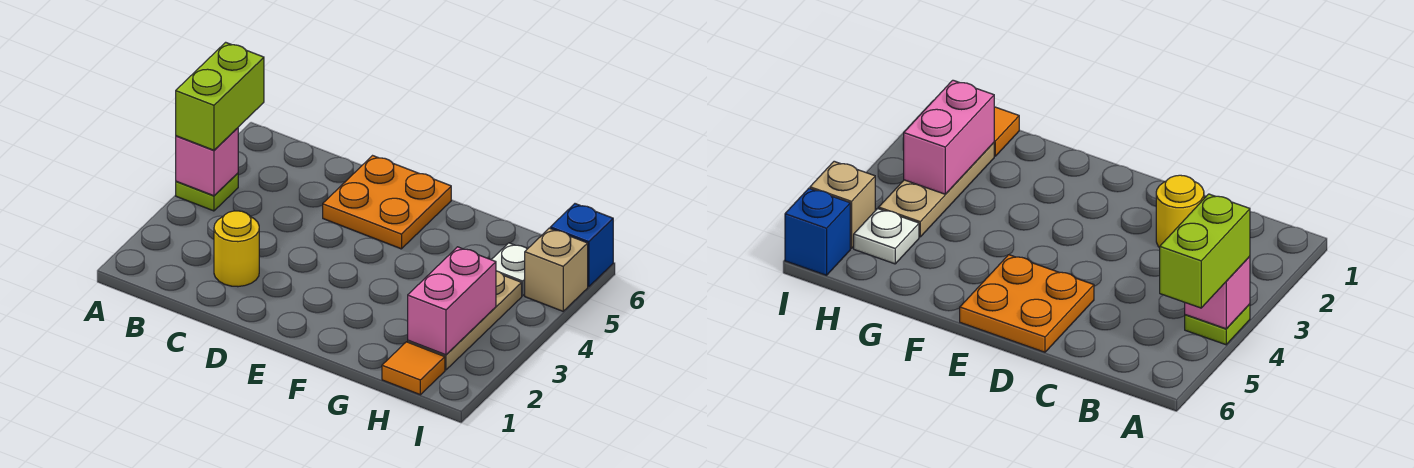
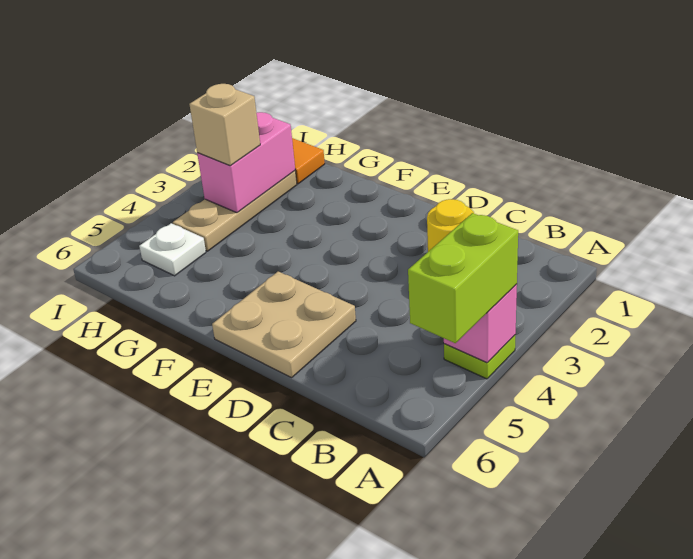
orange 2x2 plate [323,156,451,249] -> tan 2x2 plate [212,272,356,378]
tan 1x1 brick [525,228,588,311] -> tan 1x1 brick moved to [189,84,260,166]
blue 1x1 brick [550,204,613,287] -> none

